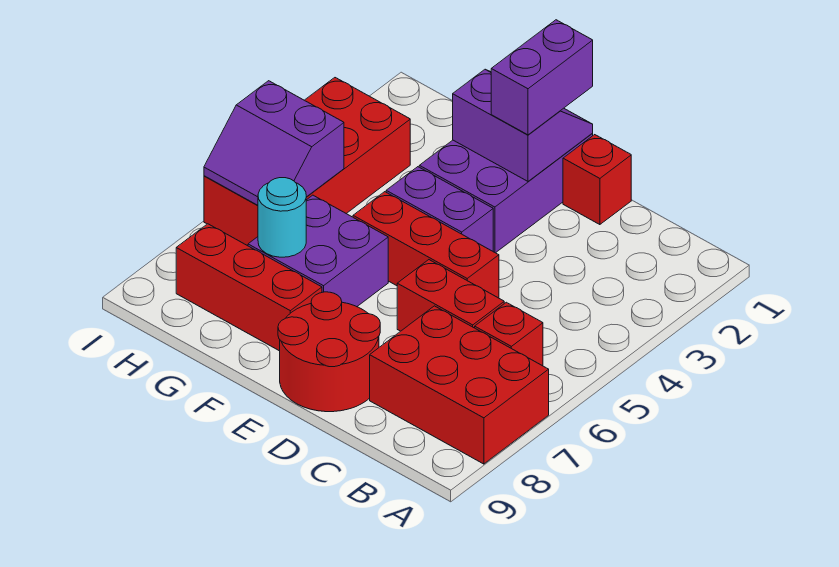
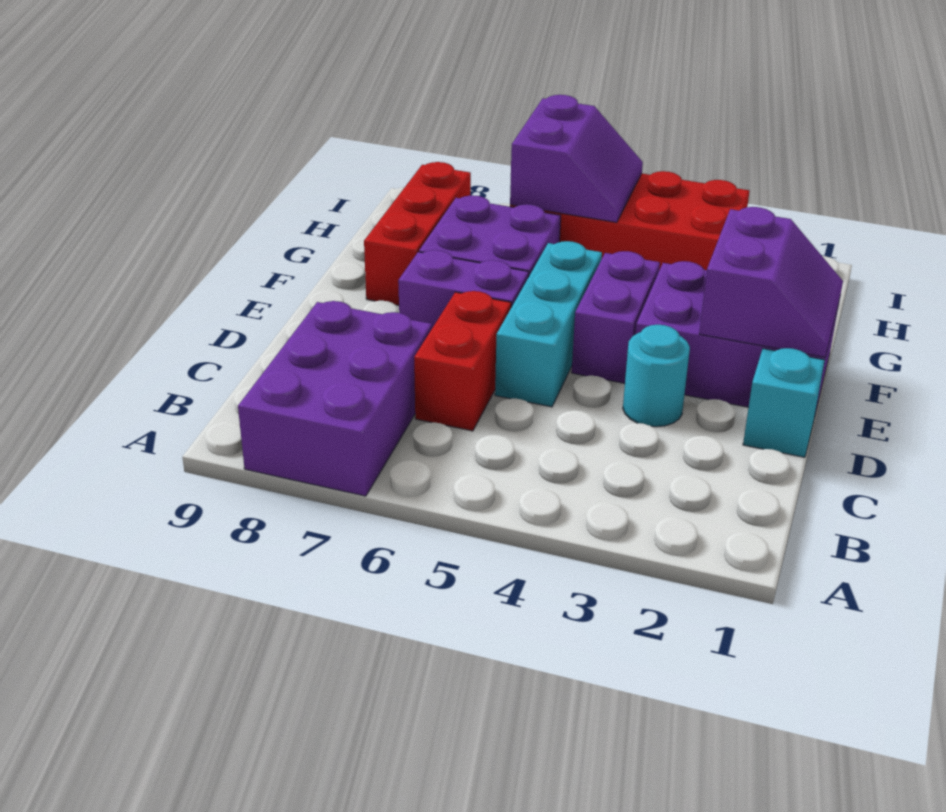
red 2x3 brick [370,306,549,464] -> purple 2x3 brick [238,301,432,496]
red 1x1 brick [475,302,543,366] -> none
red 1x1 brick [563,135,631,225] -> cyan 1x1 brick [743,348,825,457]
red 1x3 brick [353,192,499,298] -> cyan 1x3 brick [495,241,602,407]
red 2x2 round brick [278,292,380,412] -> none
purple 1x2 brick [491,20,593,135] -> purple 1x2 brick moved to [398,250,529,328]
cyan 1x1 round brick [258,178,306,257] -> cyan 1x1 round brick moved to [623,325,690,427]
purple 2x2 slope [204,81,344,205] -> purple 2x2 slope turned to [510,95,643,222]

